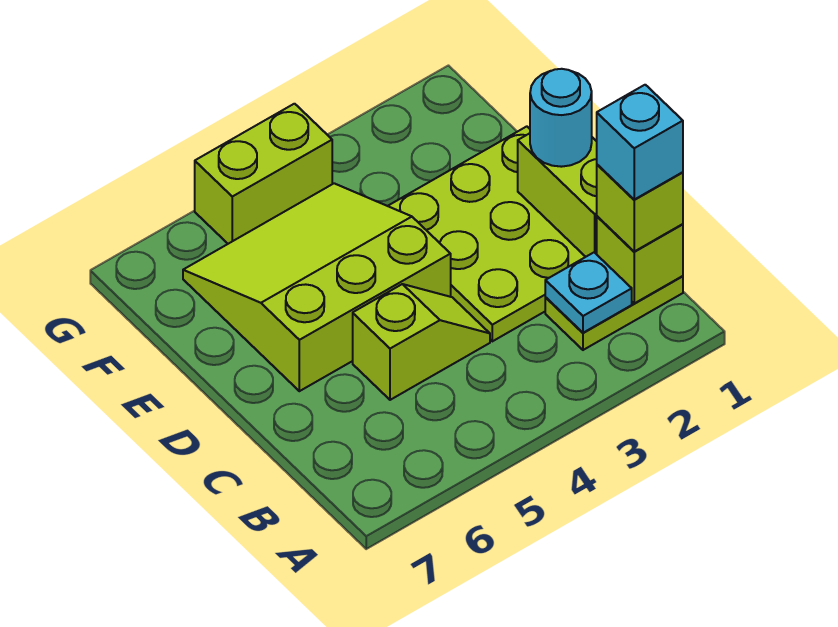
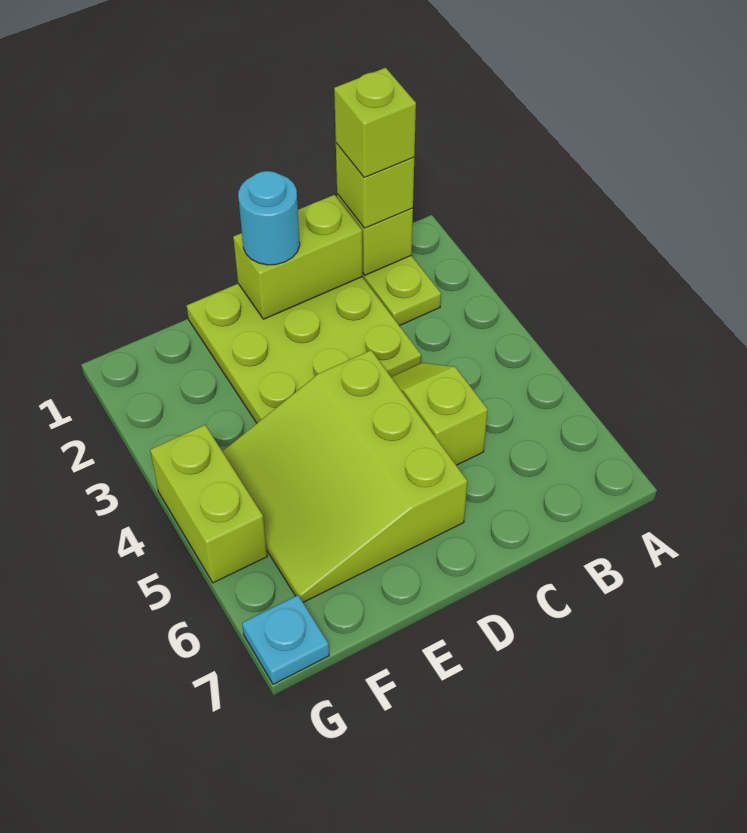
cyan 1x1 brick [597,85,683,200] -> lime 1x1 brick [334,68,416,177]
cyan 1x1 plate [545,252,632,333] -> cyan 1x1 plate moved to [242,595,329,684]

